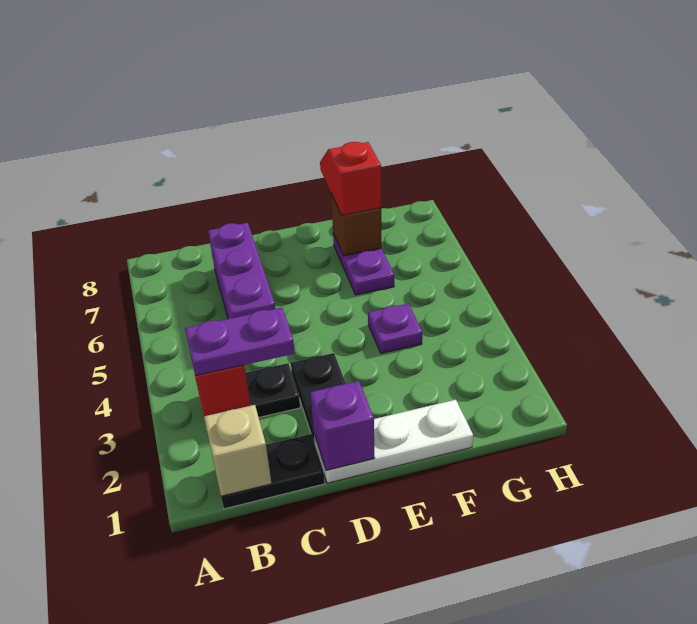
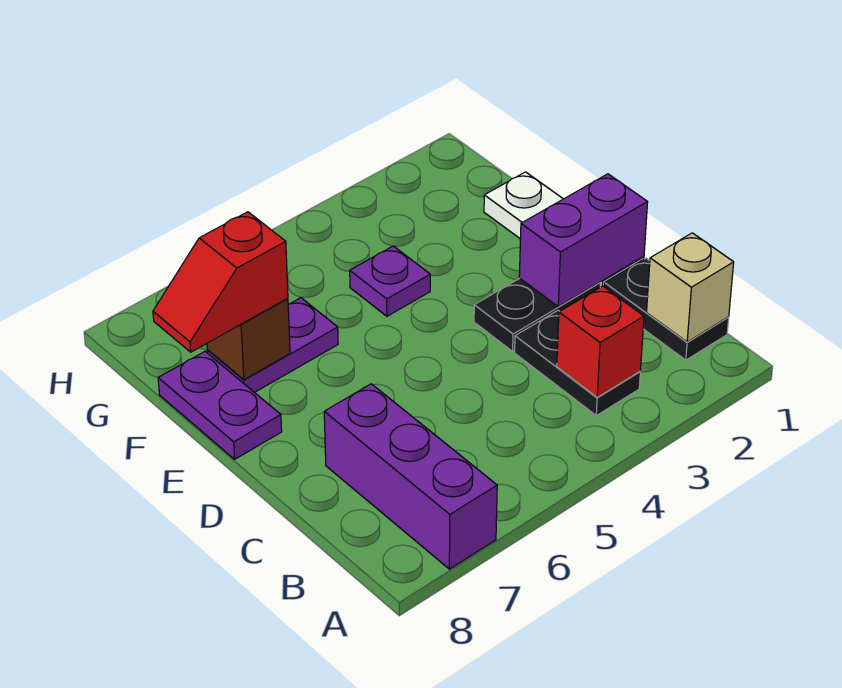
purple 1x2 plate [185,308,295,376] -> purple 1x2 plate moved to [158,352,282,459]
purple 1x3 brick [208,223,275,319] -> purple 1x3 brick turned to [324,384,497,569]
purple 1x1 brick [310,381,375,470] -> purple 1x2 brick [519,174,648,307]

